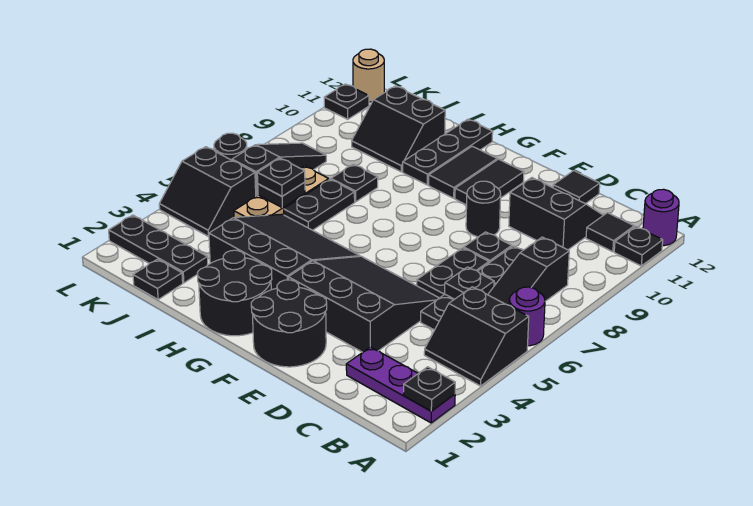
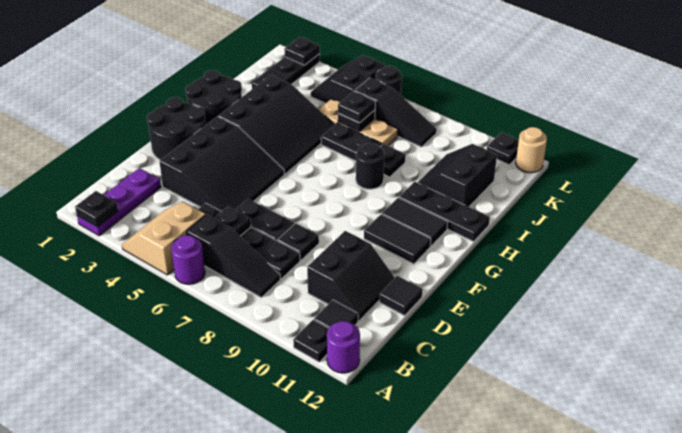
black 2x2 slope [424,287,529,386] -> tan 2x2 slope [122,202,205,275]
black 1x3 slope [488,237,569,305] -> black 1x3 slope turned to [187,214,281,297]
black 1x1 round brick [466,181,501,237] -> black 1x1 round brick moved to [356,143,384,189]
black 1x1 plate [133,259,183,300] -> black 1x1 plate moved to [284,37,320,65]

